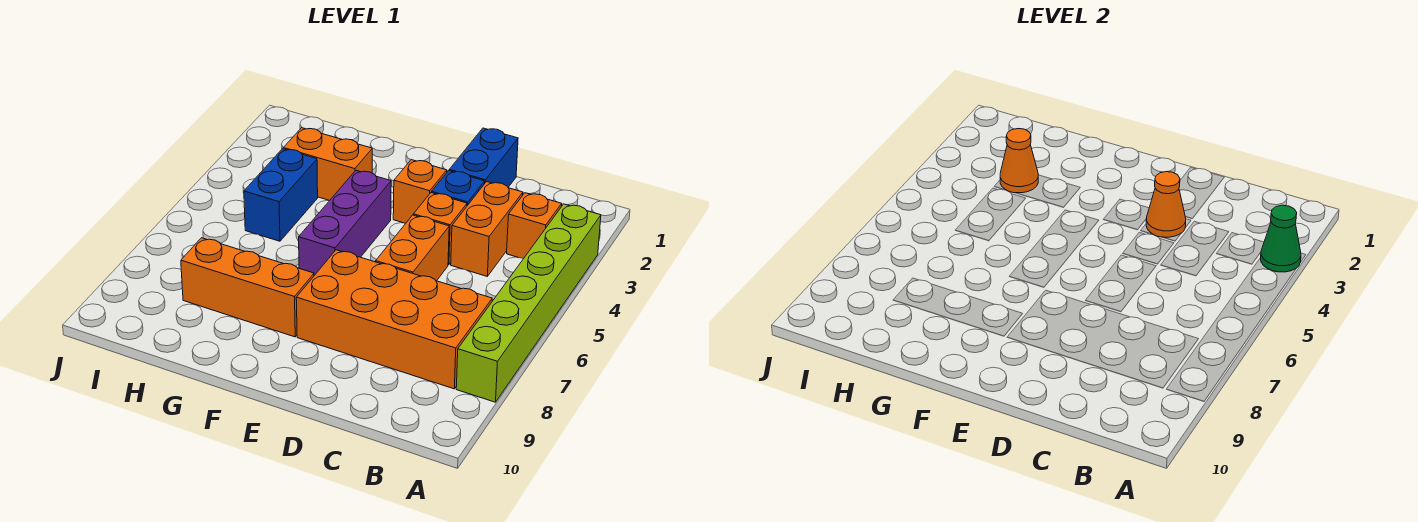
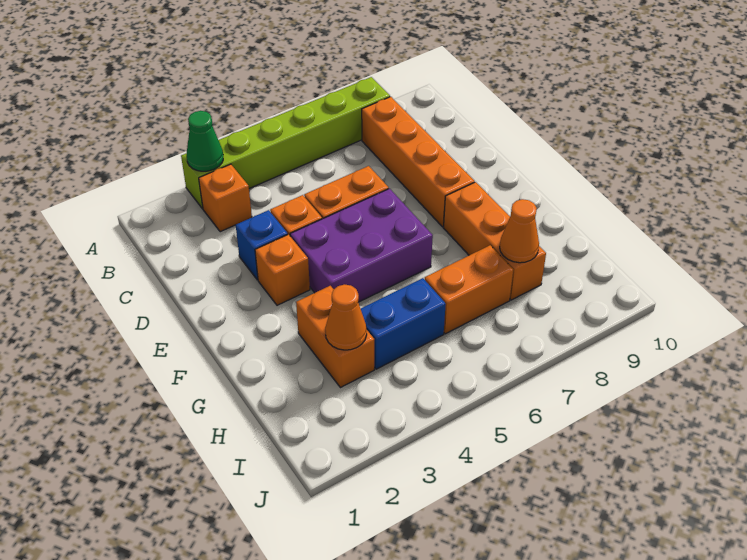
orange 2x4 brick [296,250,492,389] -> orange 1x4 brick [362,97,475,227]
orange 1x2 brick [451,182,523,276] -> orange 1x2 brick moved to [425,245,513,334]
blue 1x2 brick [449,128,518,187] -> none
orange 1x1 cone [1146,172,1186,237] -> orange 1x1 cone moved to [500,199,539,263]
purple 1x3 brick [299,170,391,275] -> purple 2x3 brick [290,189,433,302]

